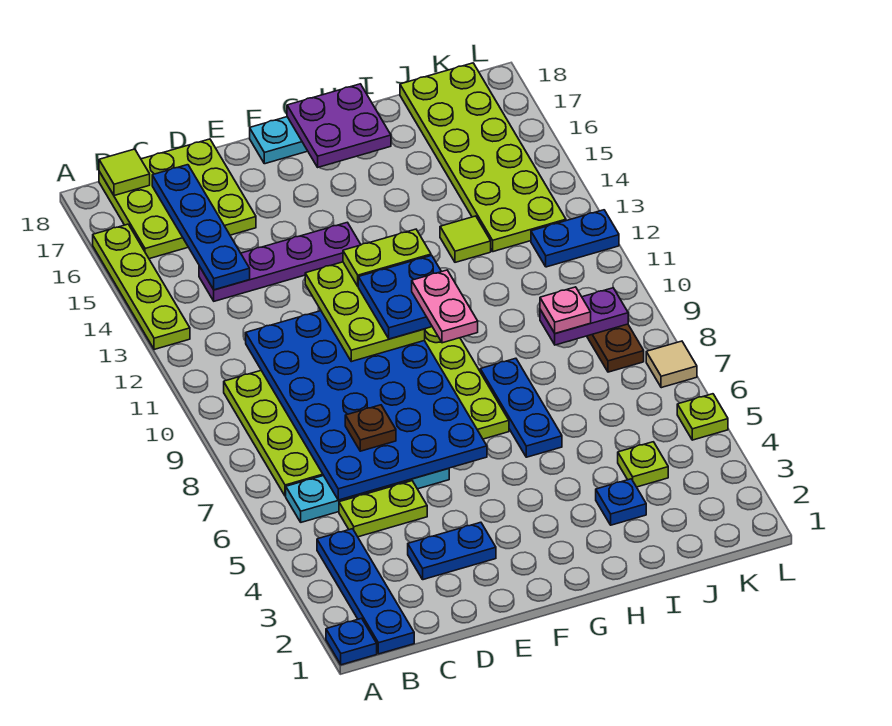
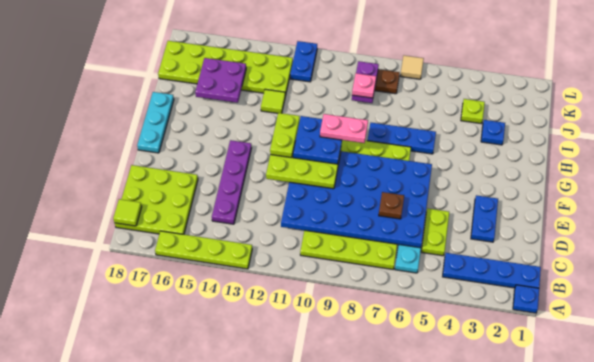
blue 1x4 plate [152,165,250,290] -> none
purple 2x2 plate [287,84,391,167] -> purple 2x2 plate moved to [195,58,246,103]
lime 1x1 plate [677,394,728,440] -> none

